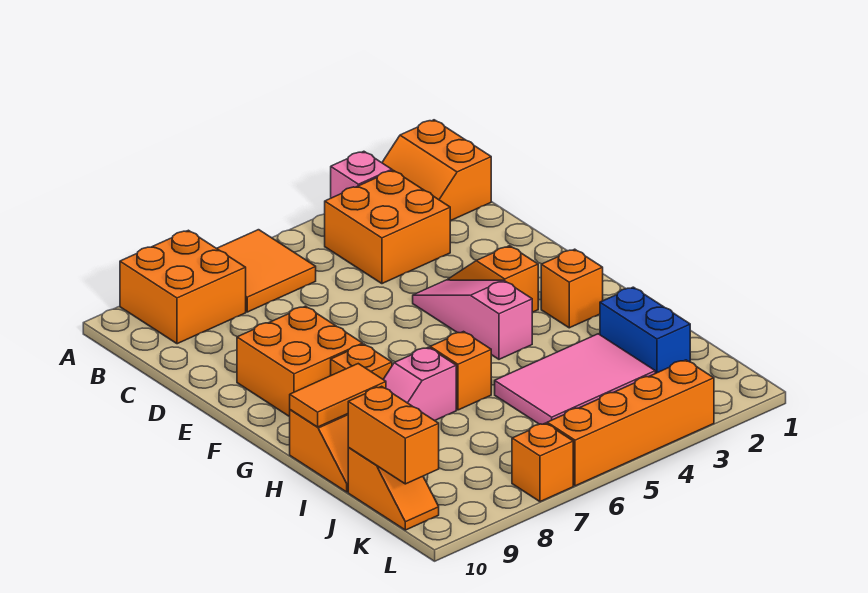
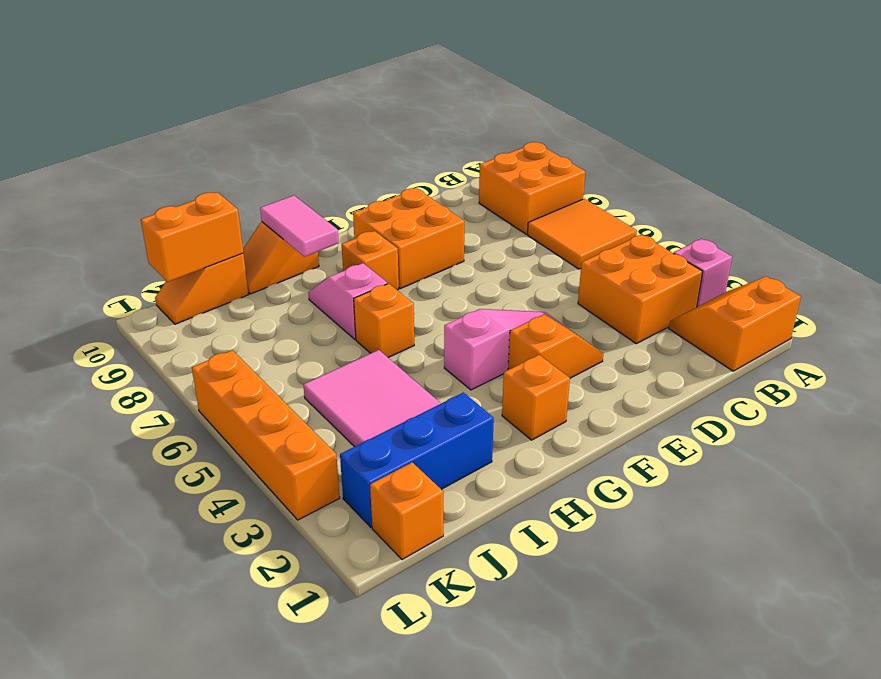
orange 1x2 tile [290,364,386,427] -> pink 1x2 tile [260,195,339,257]
blue 1x2 brick [600,287,690,373] -> blue 1x3 brick [340,393,494,527]
orange 1x1 brick [512,423,573,502] -> orange 1x1 brick moved to [370,462,443,560]

